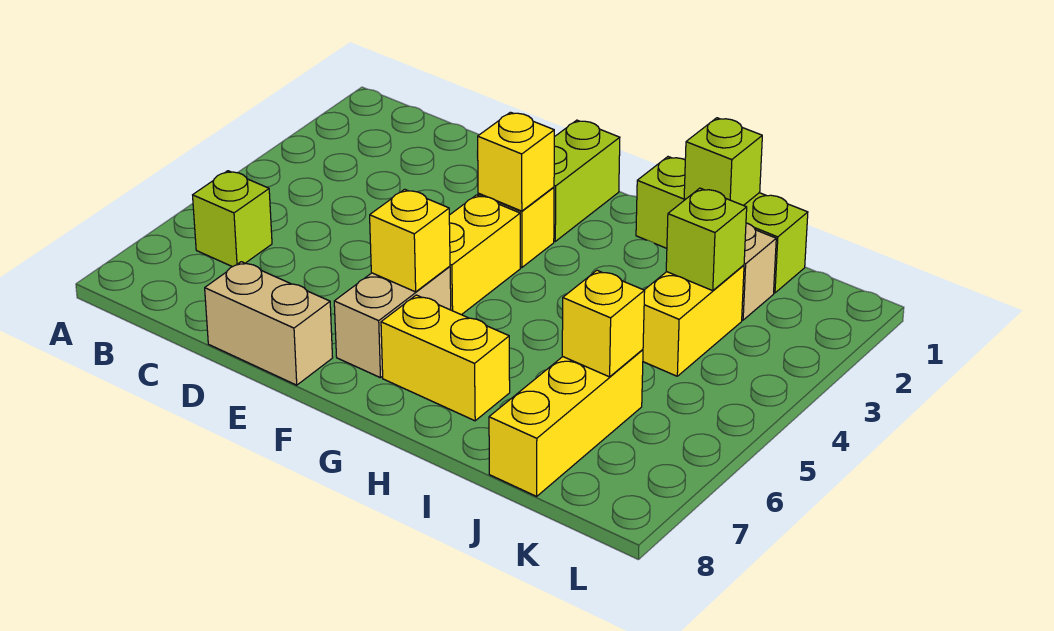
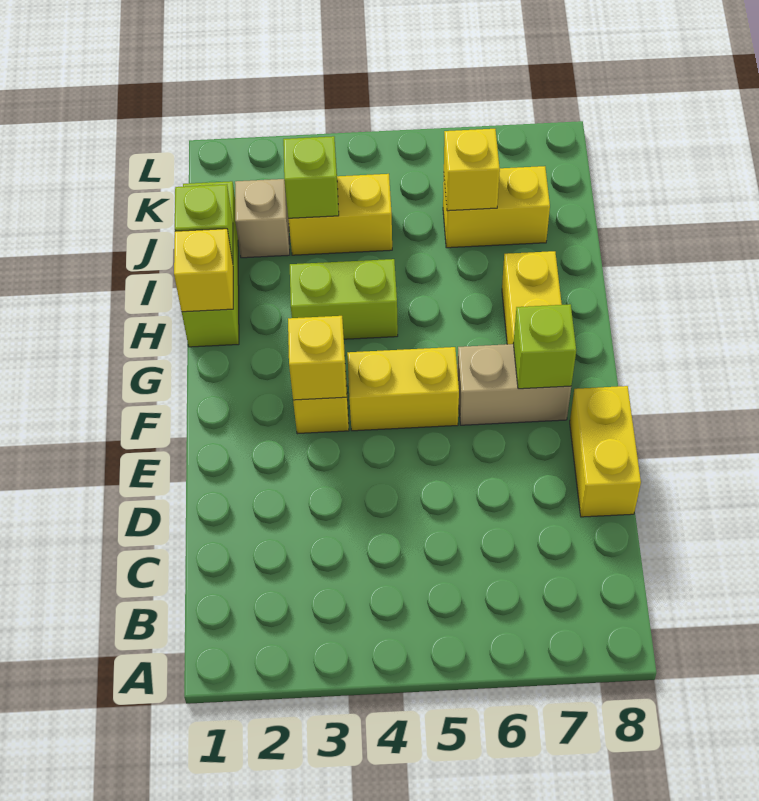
lime 1x1 brick [193,171,272,267] -> lime 1x1 brick moved to [513,304,576,389]
tan 1x2 brick [205,262,333,385] -> yellow 1x2 brick [570,386,641,517]
lime 1x2 brick [554,120,620,241] -> lime 1x2 brick moved to [290,259,398,339]
yellow 1x1 brick [370,189,450,292] -> yellow 1x1 brick moved to [174,229,233,312]
yellow 1x3 brick [489,350,643,496] -> yellow 1x2 brick [443,166,550,248]

